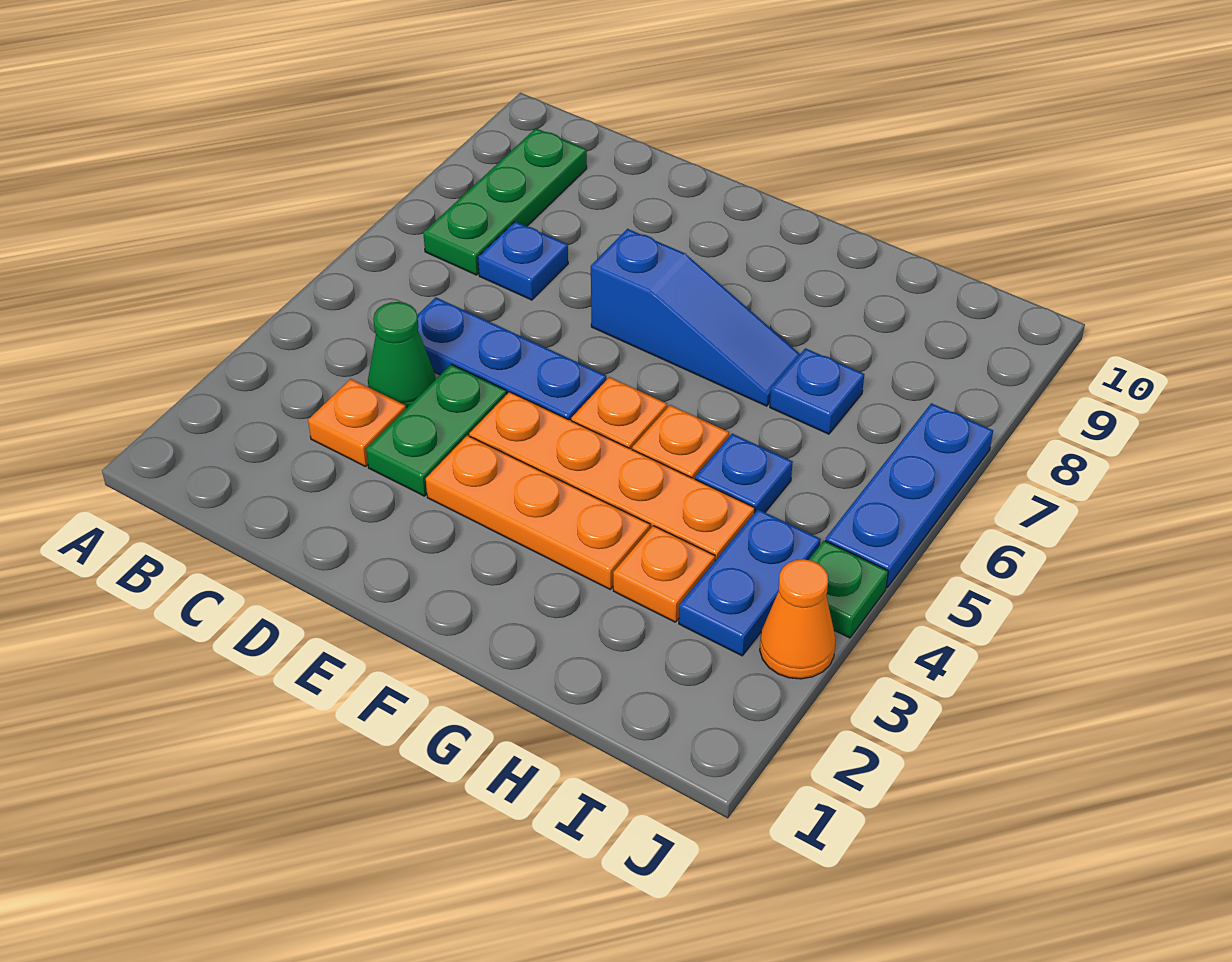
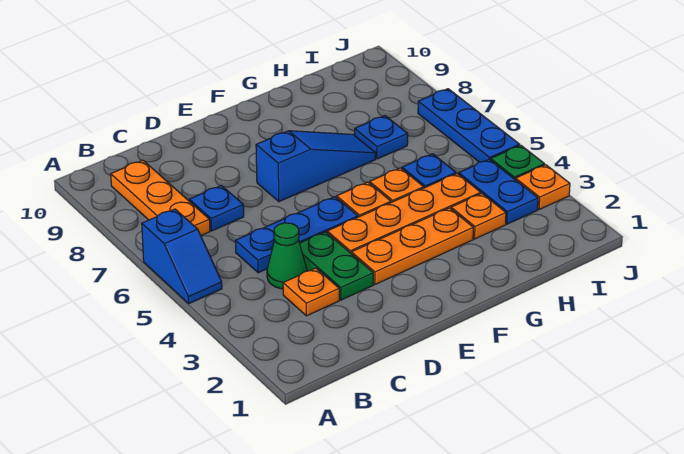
none -> blue 1x2 slope [142,209,222,303]
green 1x3 plate [423,128,587,275] -> orange 1x3 plate [111,160,210,235]
orange 1x1 cone [760,559,835,679] -> orange 1x1 plate [516,165,570,210]

